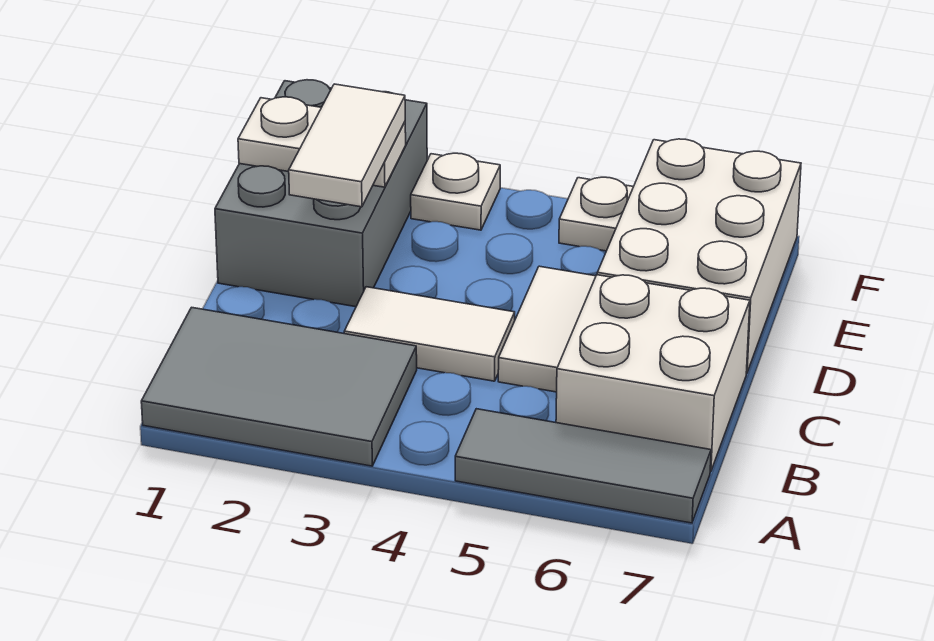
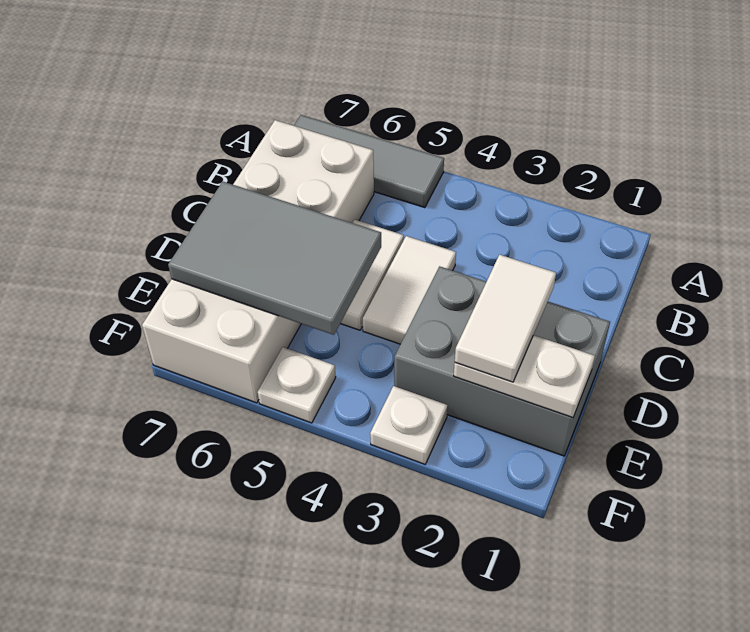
grey 2x3 tile [141,307,417,466] -> grey 2x3 tile moved to [168,182,381,335]
white 1x2 tile [344,287,515,381] -> white 1x2 tile turned to [363,236,456,344]
grey 2x3 brick [215,80,427,307] -> grey 2x3 brick turned to [394,266,610,456]

